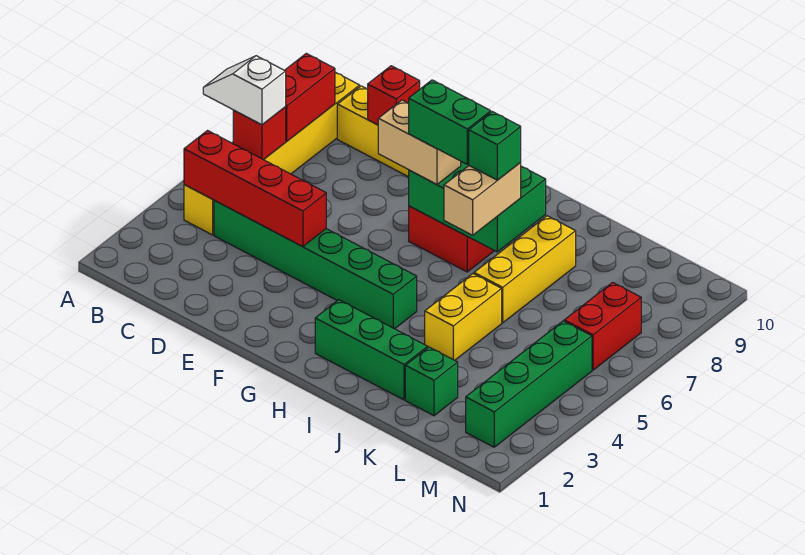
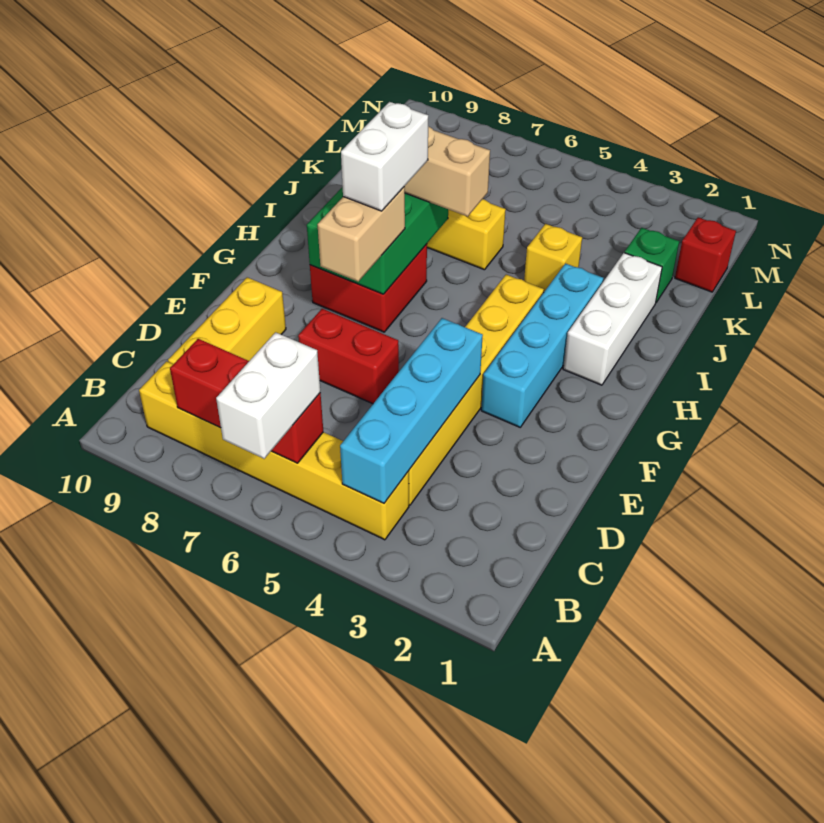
white 1x2 slope [203,56,286,125] -> white 1x2 brick [216,332,320,459]
red 1x4 brick [184,131,326,247] -> cyan 1x4 brick [340,318,483,503]
green 1x6 brick [214,200,417,329] -> yellow 1x6 brick [409,275,544,505]
red 1x1 brick [368,66,420,125] -> red 1x1 brick moved to [675,217,736,292]
none -> cyan 1x4 brick [481,264,603,427]
green 1x2 brick [408,80,491,164] -> white 1x2 brick [341,102,428,211]
green 1x3 brick [315,300,428,400] -> white 1x3 brick [563,253,662,385]
green 1x1 brick [469,112,521,180] -> none
yellow 1x2 brick [425,274,502,360] -> yellow 1x1 brick [524,224,582,292]
green 1x4 brick [466,321,592,447] -> none
red 1x2 brick [564,282,641,370] -> red 1x2 brick moved to [298,309,399,404]

